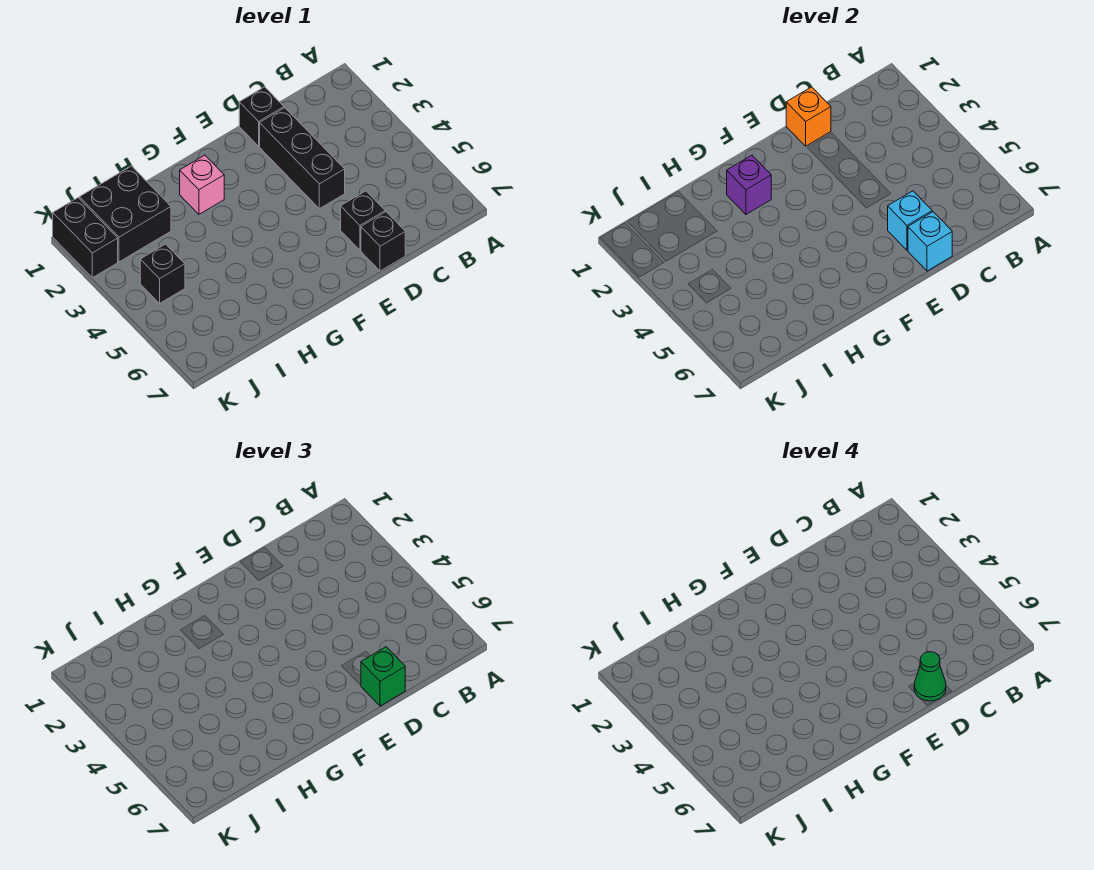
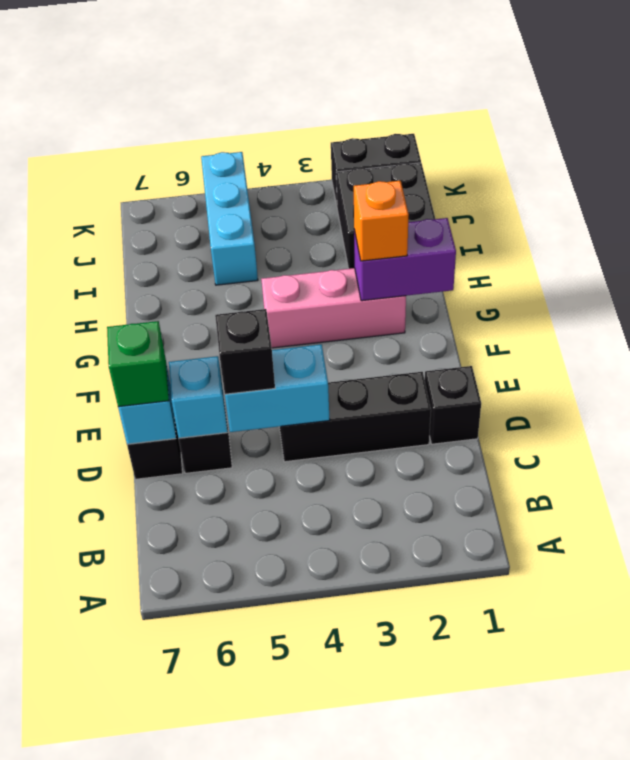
orange 1x1 brick [786,87,831,146] -> orange 1x1 brick moved to [354,181,409,261]
none -> cyan 1x2 brick [225,344,330,432]
green 1x1 cone [914,652,946,701] -> none
pink 1x1 brick [180,155,224,214] -> pink 1x3 brick [261,268,406,348]
purple 1x1 brick [727,155,771,214] -> purple 1x2 brick [354,218,456,301]
none -> cyan 1x3 brick [201,152,258,285]
black 1x1 brick [140,244,185,303] -> black 1x1 brick moved to [215,309,275,394]

